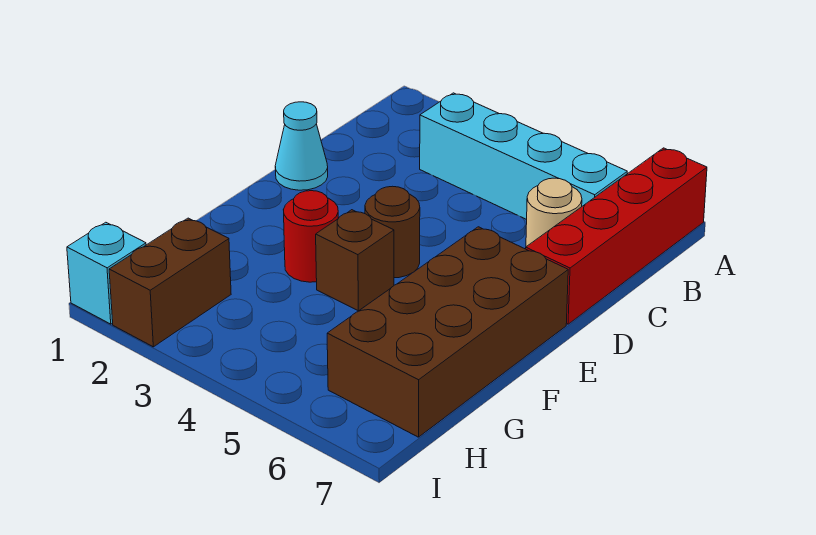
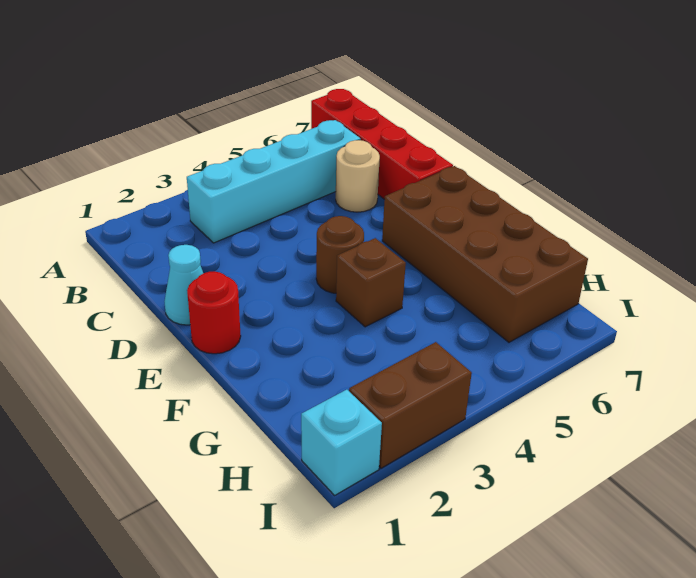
red 1x1 round brick [283,191,338,282] -> red 1x1 round brick moved to [187,271,241,354]
brown 1x2 brick [109,218,231,347] -> brown 1x2 brick turned to [349,342,472,468]

